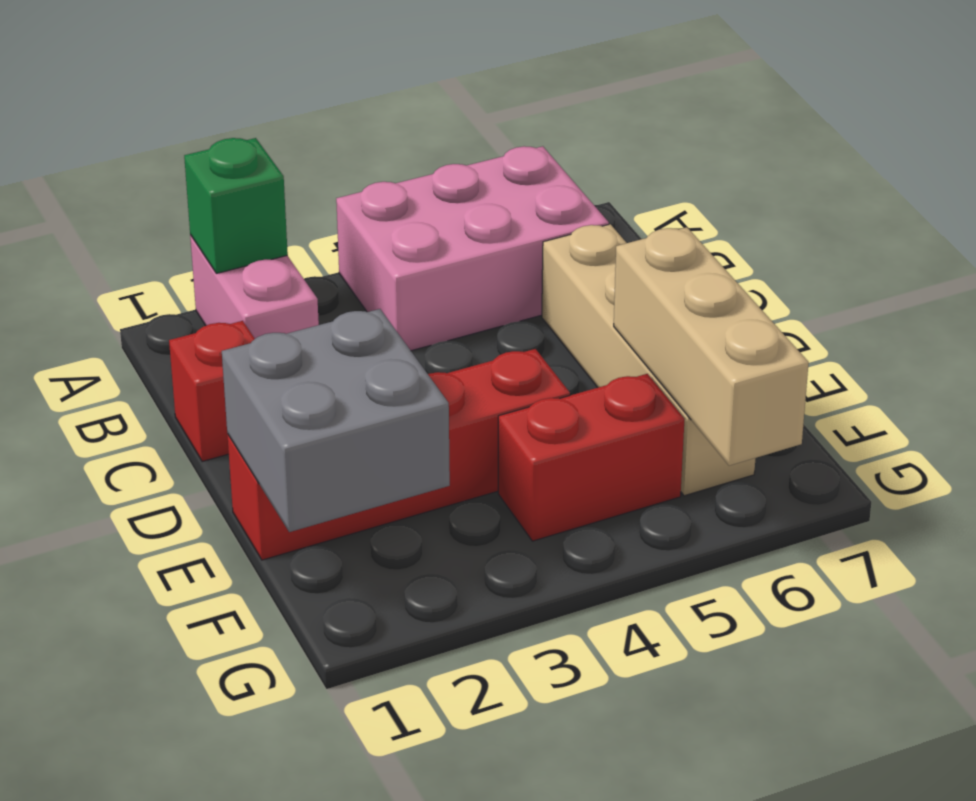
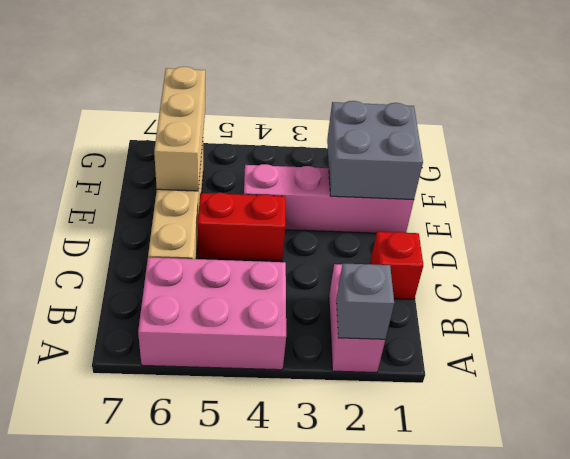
green 1x1 brick [184,138,288,273] -> grey 1x1 brick [336,263,394,339]
red 1x4 brick [227,349,570,560] -> pink 1x4 brick [244,164,414,233]
red 1x2 brick [498,374,685,541] -> red 1x2 brick moved to [198,193,285,261]

